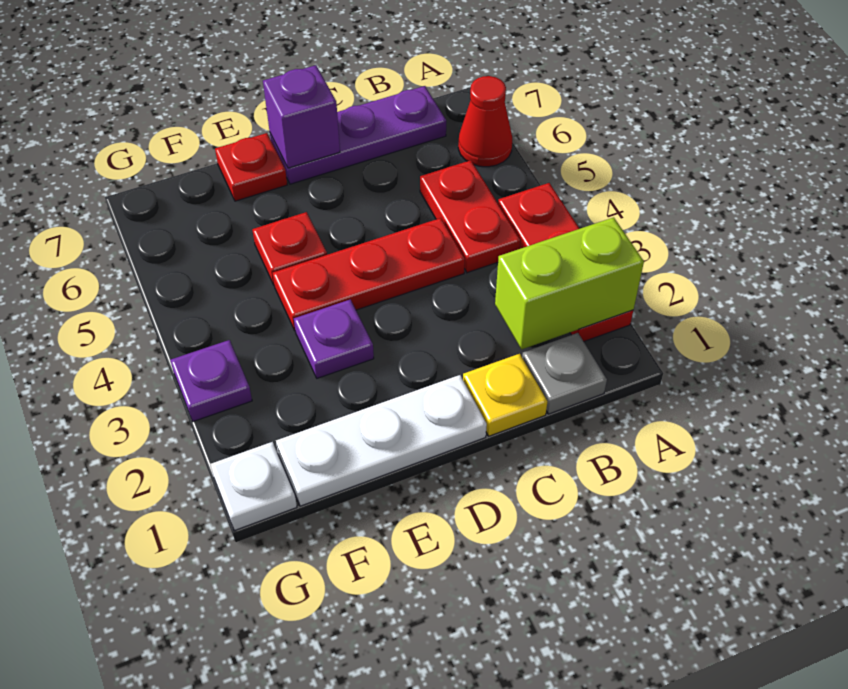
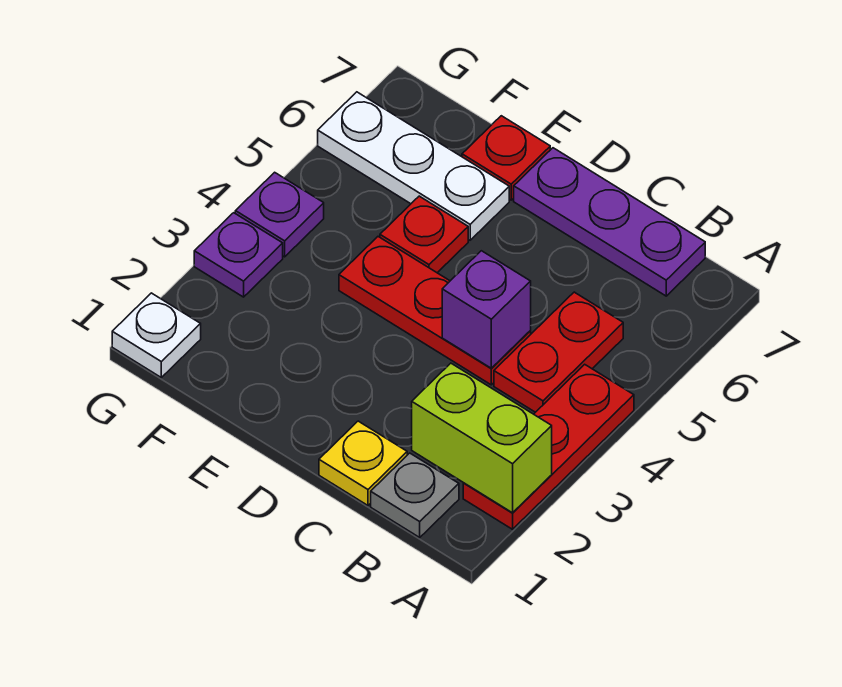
red 1x1 cone [458,76,512,167] -> none
white 1x3 plate [276,375,487,506] -> white 1x3 plate moved to [318,92,509,240]
purple 1x1 brick [263,65,340,168] -> purple 1x1 brick moved to [442,251,531,368]
purple 1x1 plate [294,300,374,378] -> purple 1x1 plate moved to [235,172,324,257]

